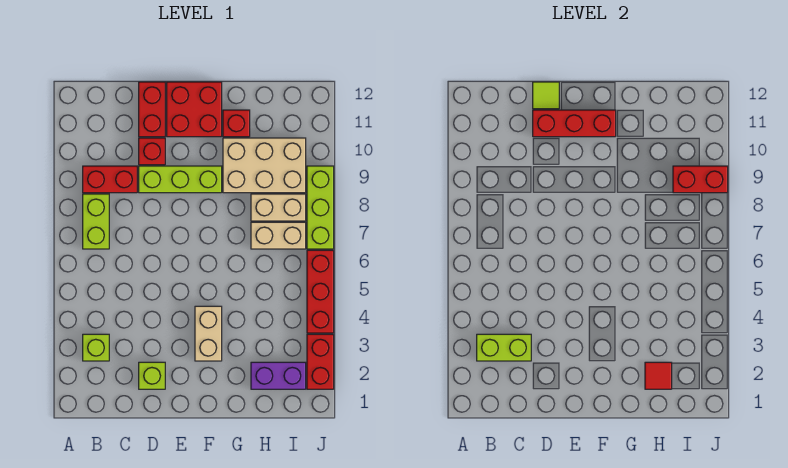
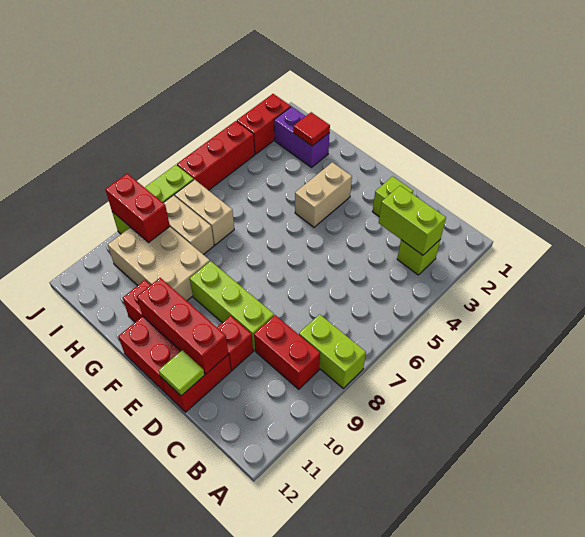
lime 1x2 brick [83,194,109,249] -> lime 1x2 brick turned to [299,314,366,388]

